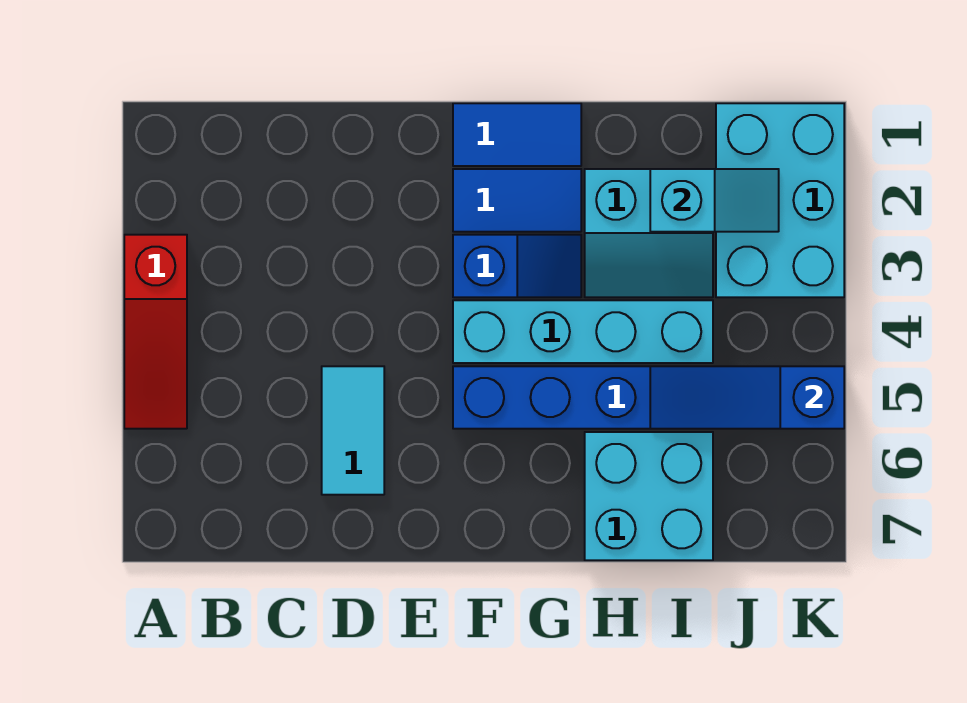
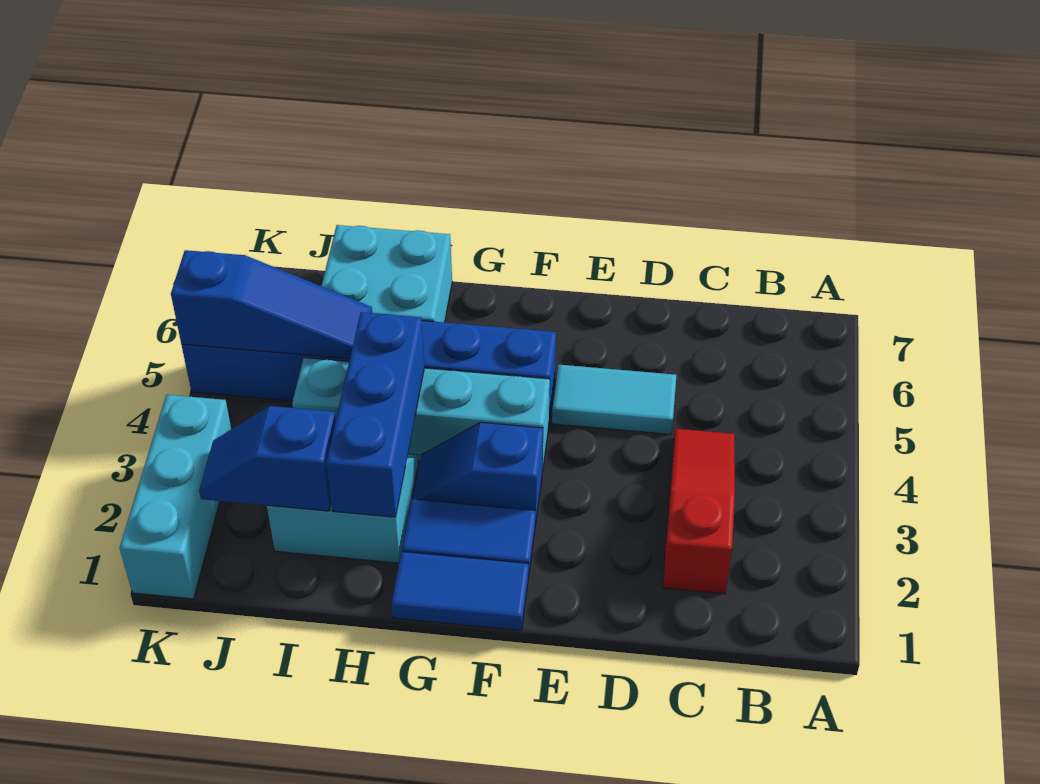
red 1x3 slope [124,235,187,429] -> red 1x3 slope moved to [663,429,735,594]
cyan 1x2 tile [322,366,384,495] -> cyan 1x2 tile turned to [552,365,677,434]
none -> blue 1x3 brick [326,312,424,517]
cyan 1x2 slope [650,169,779,232] -> blue 1x2 slope [199,406,336,511]
cyan 2x3 brick [716,103,844,297] -> cyan 1x3 brick [120,395,231,599]

